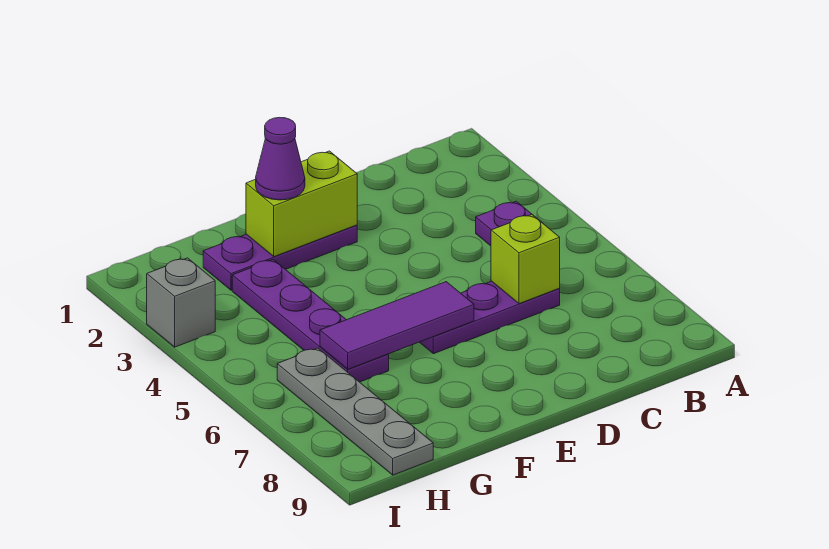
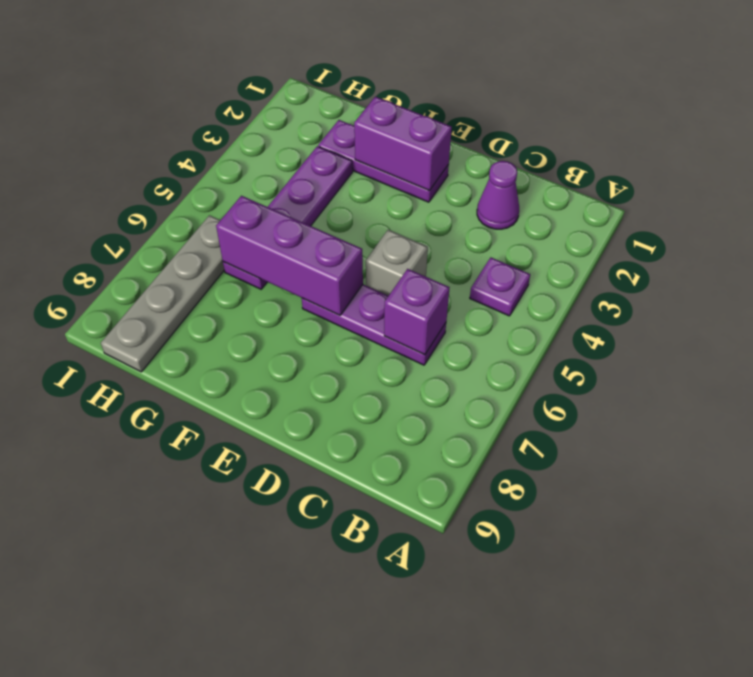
lime 1x1 brick [491,215,560,304] -> purple 1x1 brick [384,269,450,355]
lime 1x2 brick [246,151,357,257] -> purple 1x2 brick [354,97,452,191]
purple 1x3 tile [320,282,474,369] -> purple 1x3 brick [216,196,363,315]
purple 1x1 cone [256,118,305,200] -> purple 1x1 cone moved to [477,161,519,229]
grey 1x1 brick [147,258,215,347] -> grey 1x1 brick moved to [366,230,428,296]

